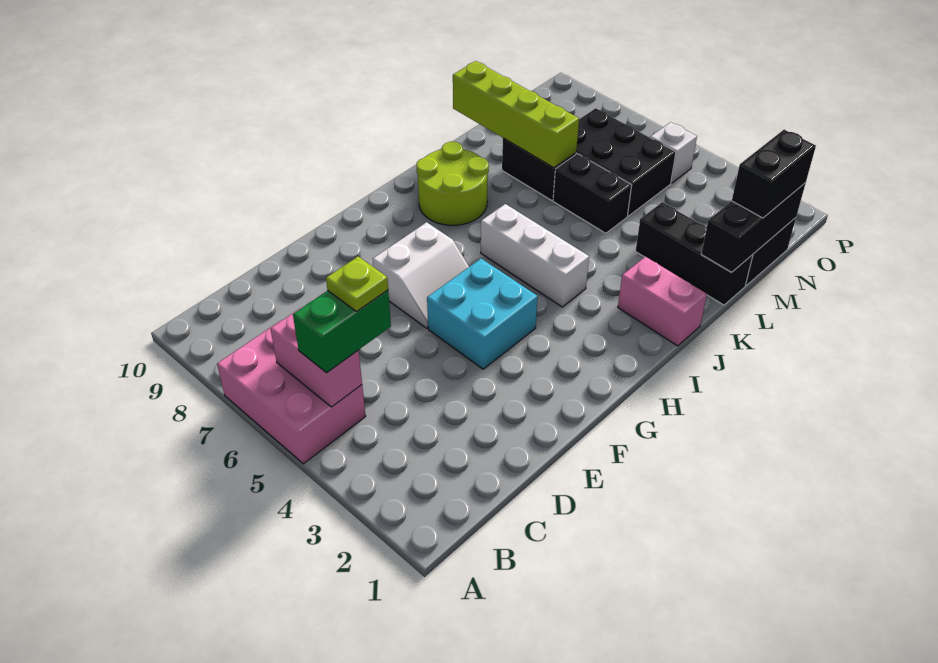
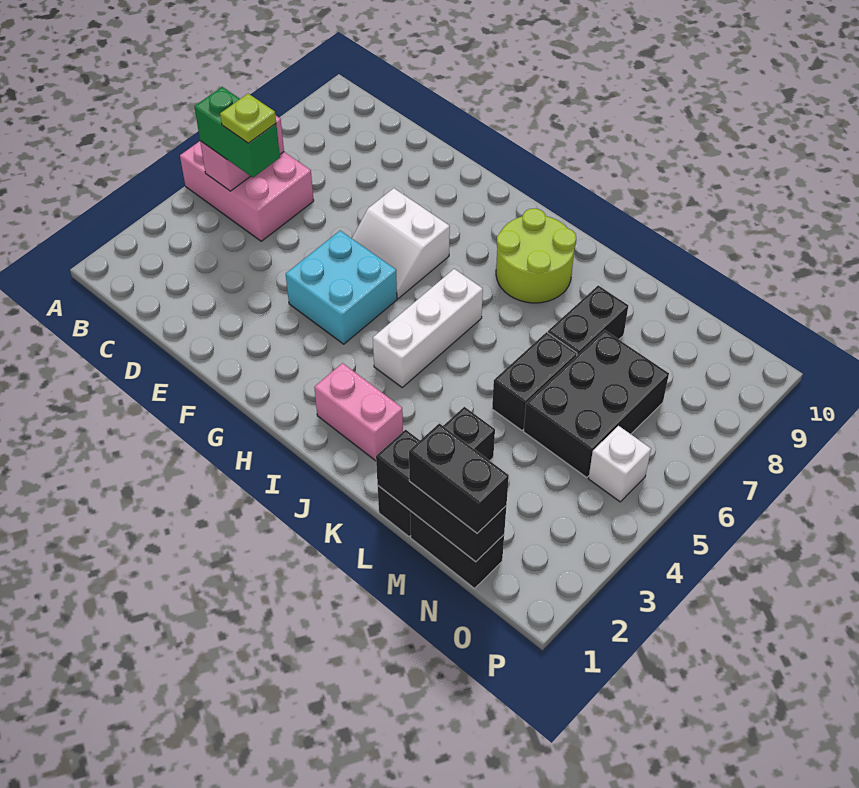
pink 2x3 brick [217,321,366,464] -> pink 2x3 brick turned to [180,141,314,241]
pink 1x2 brick [618,257,707,346] -> pink 1x2 brick turned to [314,363,403,461]
lime 1x4 brick [453,61,579,168] -> none

